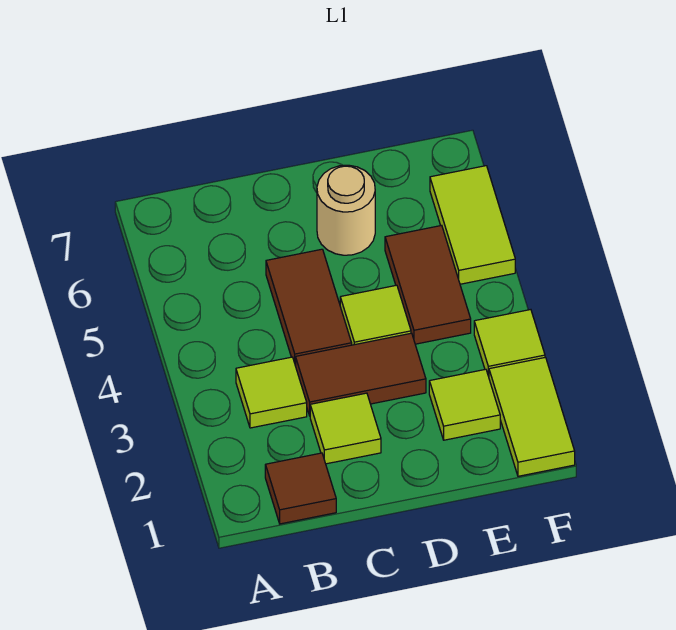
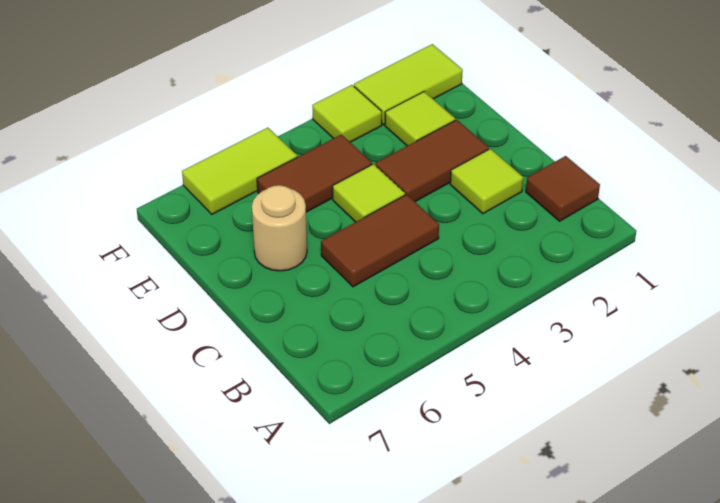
lime 1x1 tile [236,357,307,428] -> none
brown 1x2 tile [296,333,426,416] -> brown 1x2 tile turned to [376,120,489,202]

